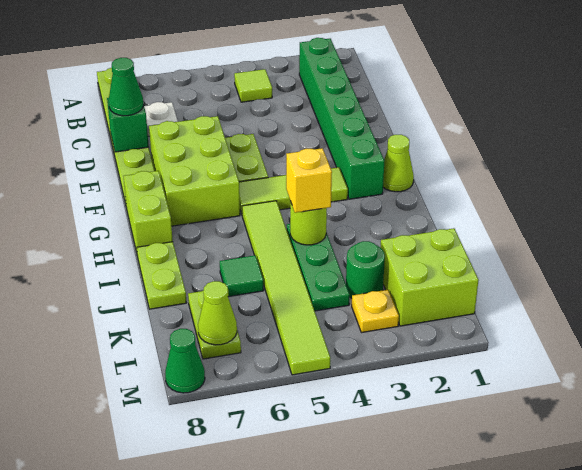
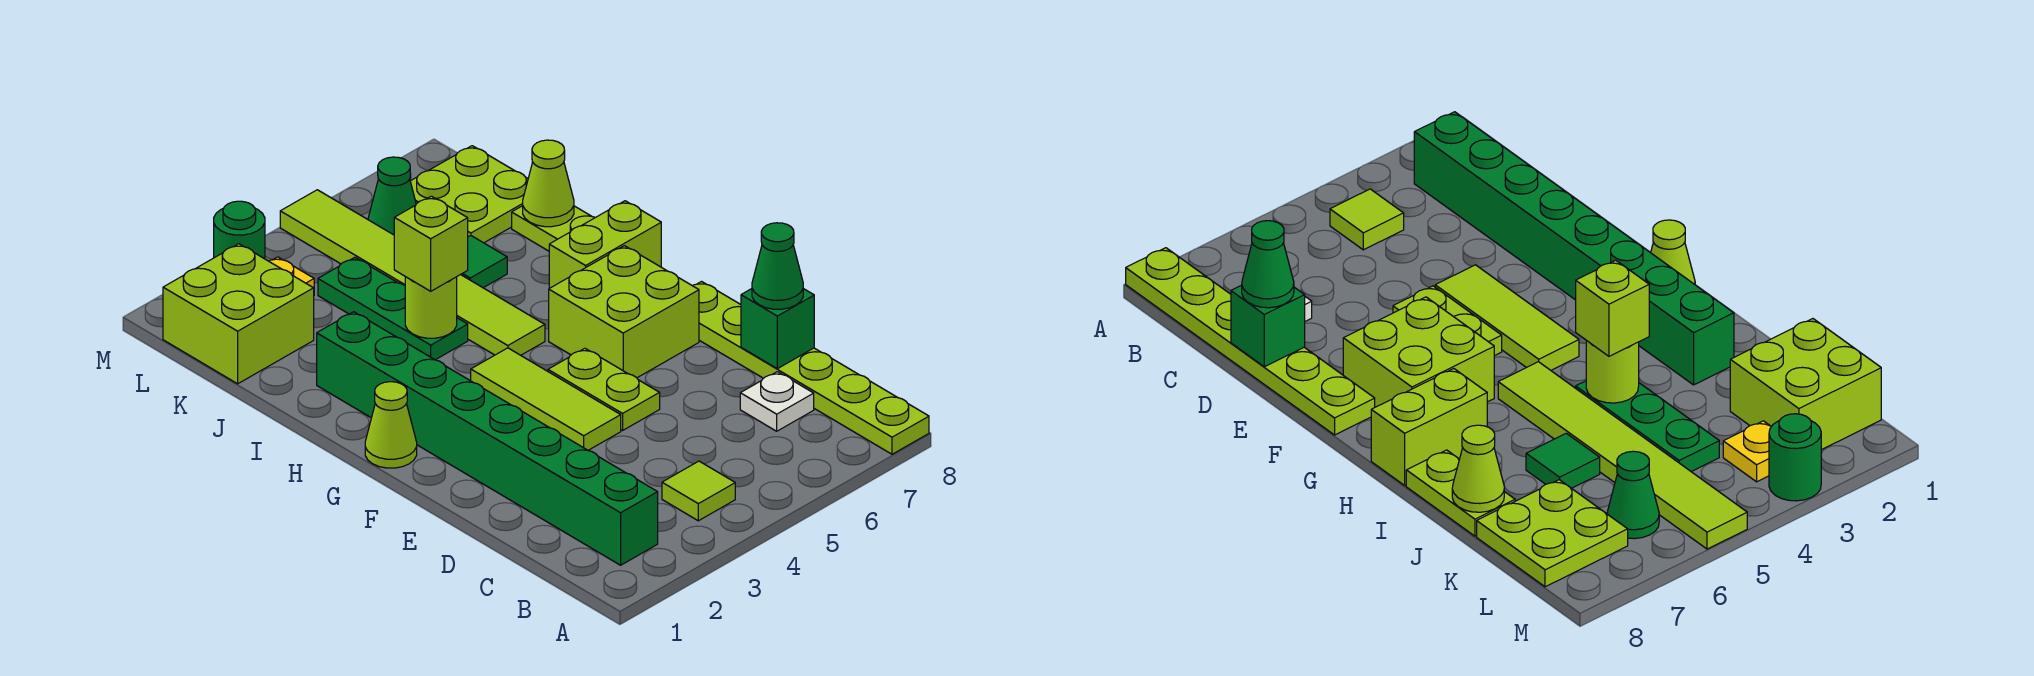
green 1x6 brick [299,38,384,199] -> green 1x8 brick [317,312,658,565]
lime 2x3 brick [149,116,240,226] -> lime 2x2 brick [549,246,699,378]
lime 1x3 tile [239,167,348,214] -> lime 1x3 tile turned to [471,348,621,450]
lime 1x2 brick [124,171,173,257] -> lime 1x2 brick turned to [549,201,661,288]
yellow 1x1 brick [286,148,332,213] -> lime 1x1 brick [394,196,468,291]
green 1x1 round brick [346,241,385,298] -> green 1x1 round brick moved to [214,201,265,259]
lime 1x2 plate [188,291,241,359] -> lime 2x2 plate [410,146,528,243]
lime 1x1 cone [198,281,237,345] -> lime 1x1 cone moved to [523,140,574,227]
green 1x1 cone [165,329,205,393] -> green 1x1 cone moved to [368,157,416,235]

